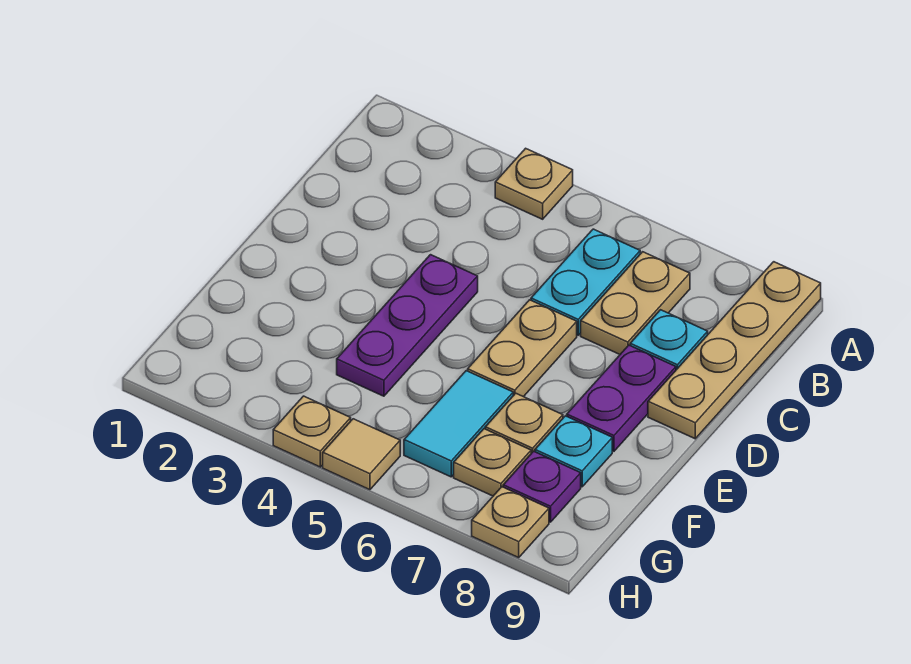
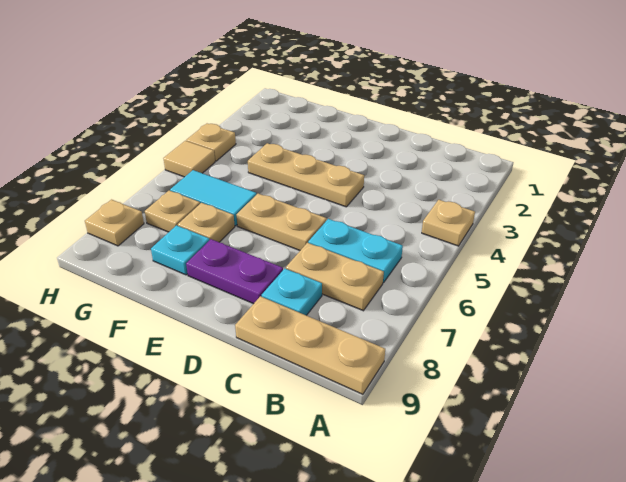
tan 1x4 plate [648,262,821,439] -> tan 1x3 plate [235,296,385,394]
purple 1x3 plate [337,255,478,396] -> tan 1x3 plate [248,143,364,207]
purple 1x1 plate [503,451,581,522] -> none

